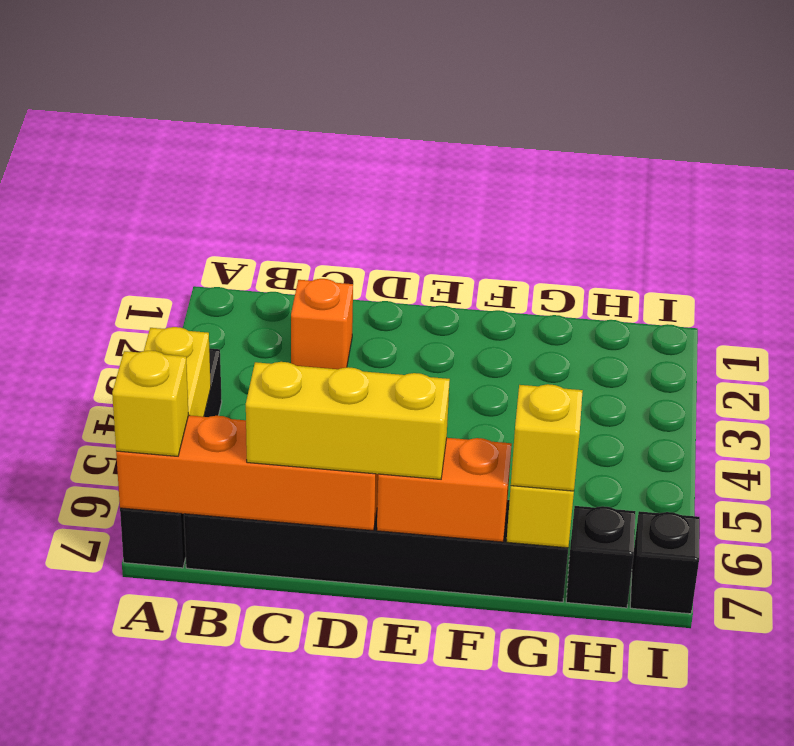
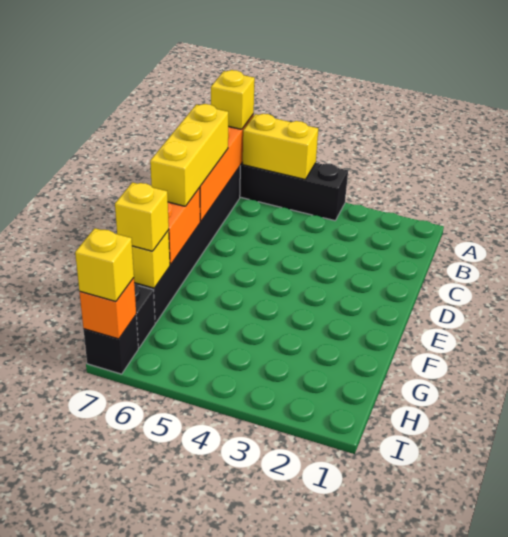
orange 1x1 brick [291,279,353,369] -> orange 1x1 brick moved to [80,278,136,339]
none -> yellow 1x1 brick [75,228,134,302]

